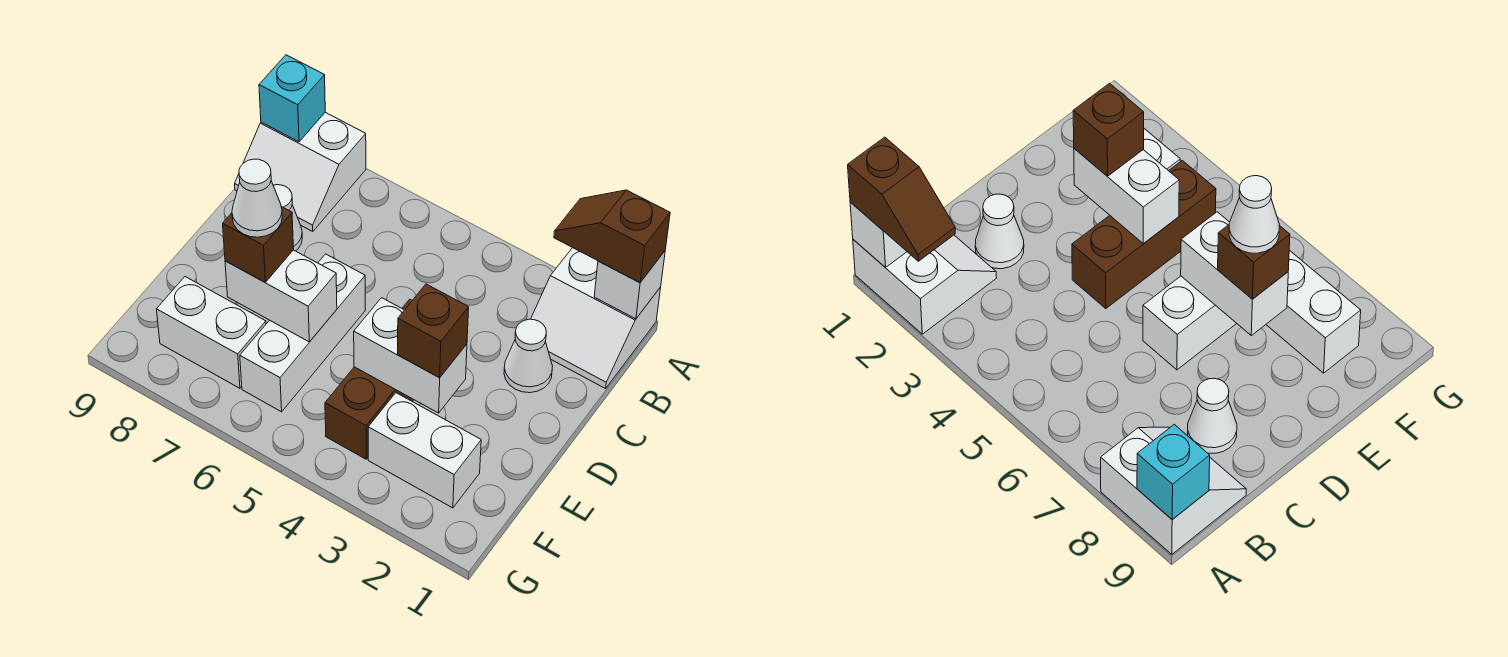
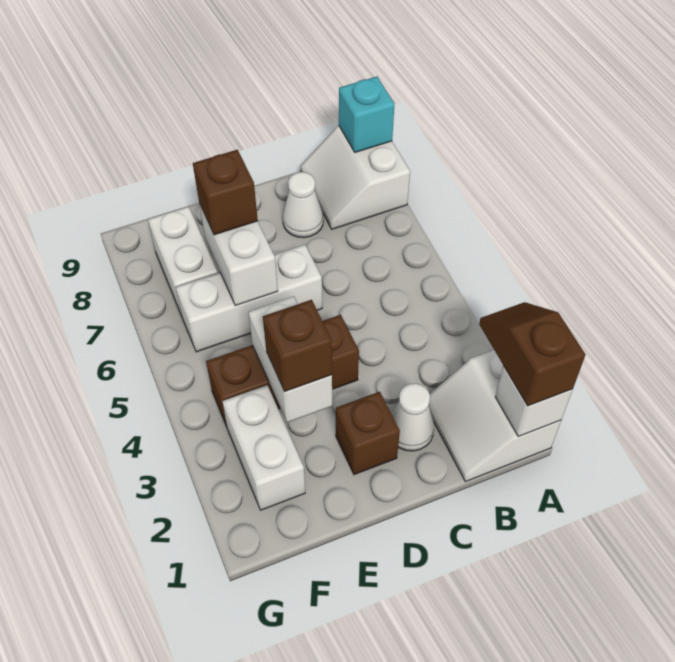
none -> brown 1x1 brick [336,392,400,475]
white 1x1 cone [232,159,282,237] -> none

